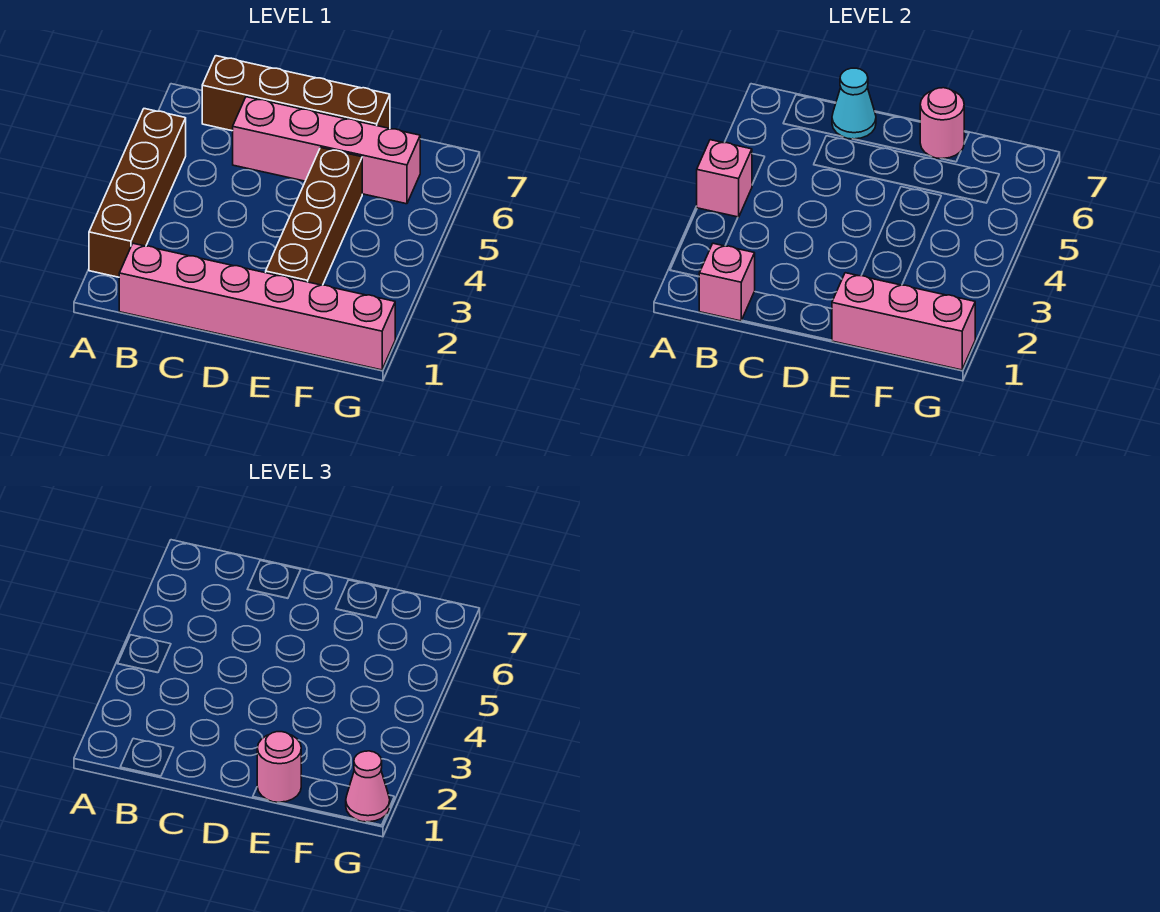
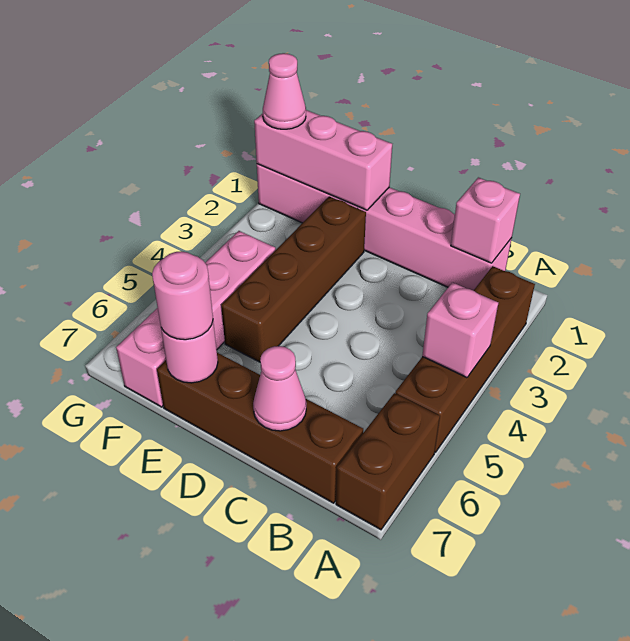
none -> brown 1x2 brick [336,393,440,530]
pink 1x4 brick [233,97,420,204] -> pink 1x4 brick turned to [116,231,276,407]
cyan 1x1 cone [832,68,876,139] -> pink 1x1 cone [253,346,306,431]
pink 1x1 round brick [257,732,301,802] -> pink 1x1 round brick moved to [152,251,213,340]

